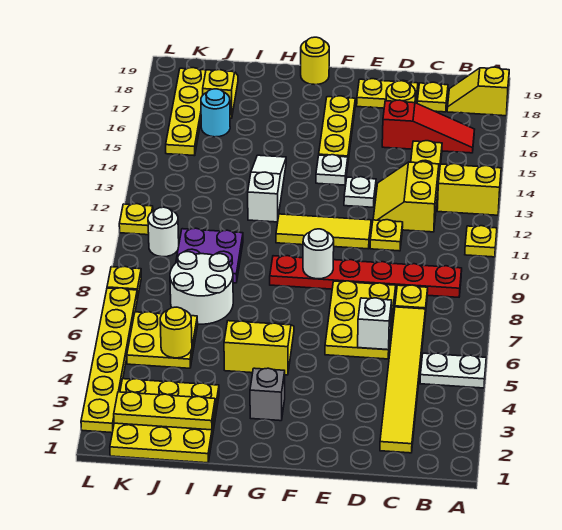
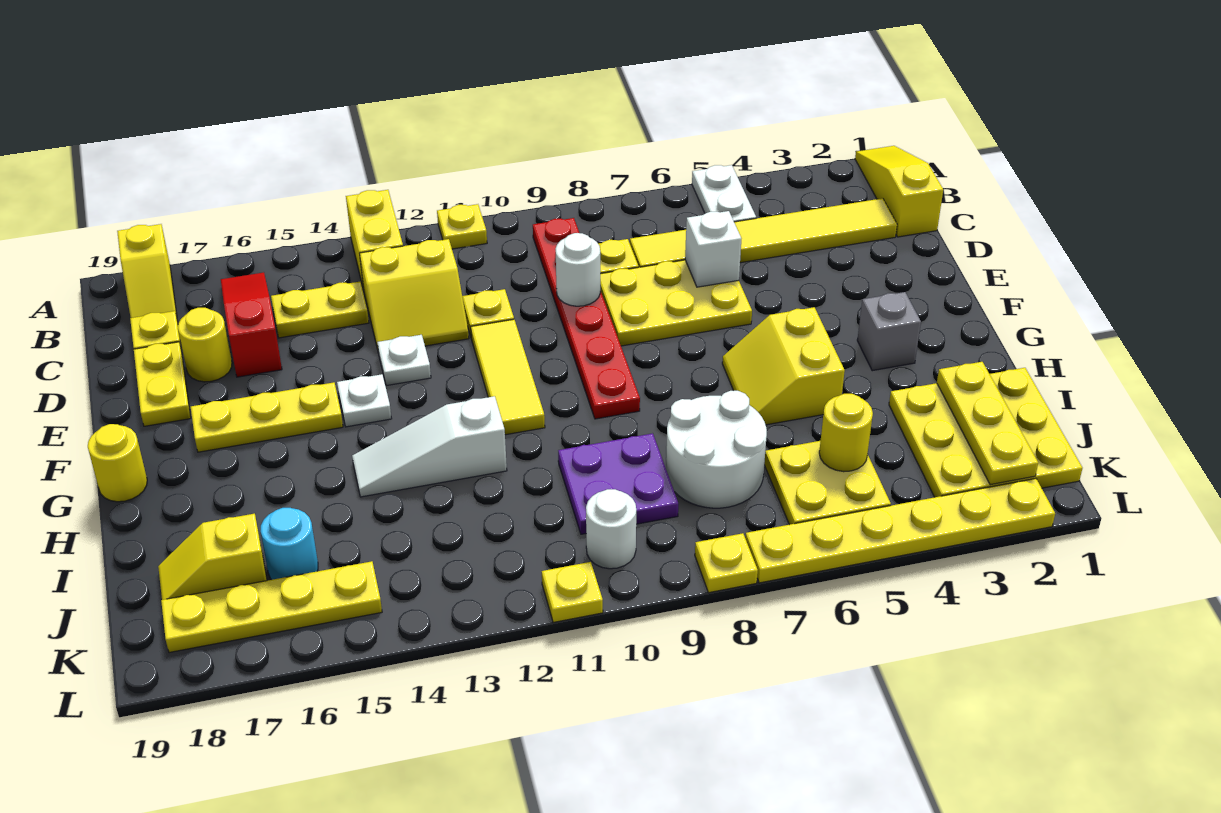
none -> yellow 1x3 slope [855,146,943,237]
white 1x1 round brick [303,229,334,279] -> white 1x1 round brick moved to [556,233,600,306]

